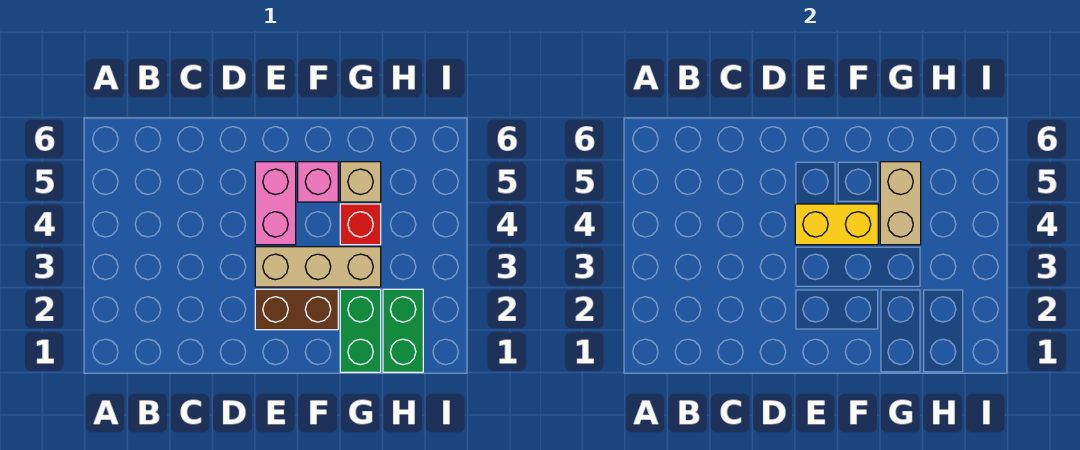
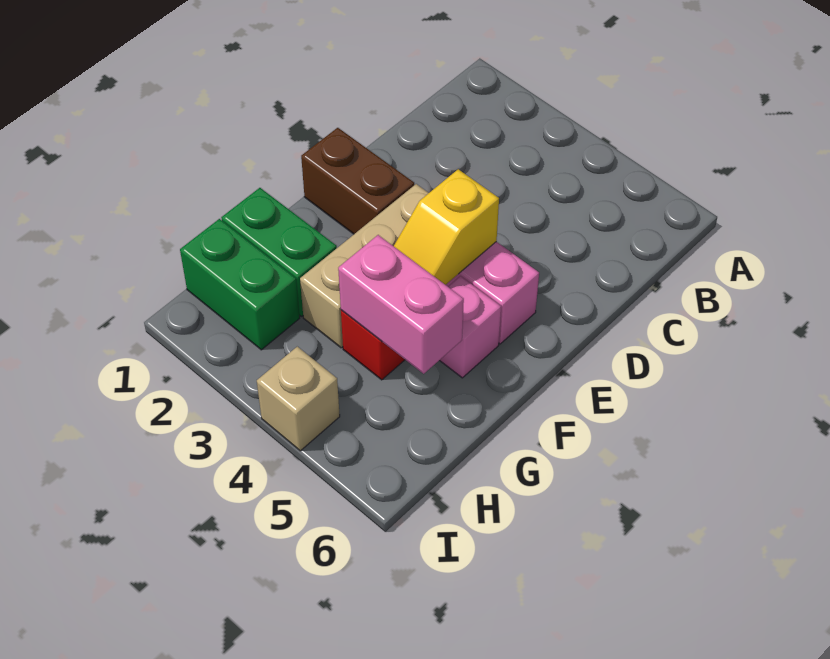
brown 1x2 brick [255,289,338,330] -> brown 1x2 brick turned to [301,128,414,234]
yellow 1x2 brick [795,204,878,245] -> yellow 1x2 slope [394,169,499,285]
tan 1x2 brick [880,162,921,245] -> pink 1x2 brick [338,235,464,374]
tan 1x1 brick [340,162,381,202] -> tan 1x1 brick moved to [257,347,340,451]

